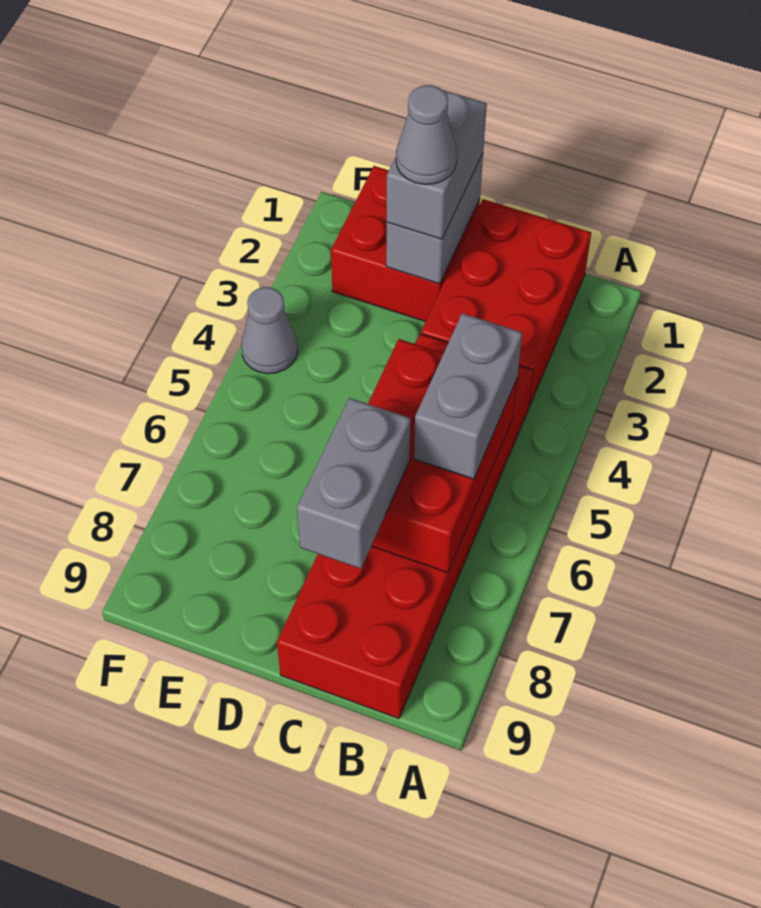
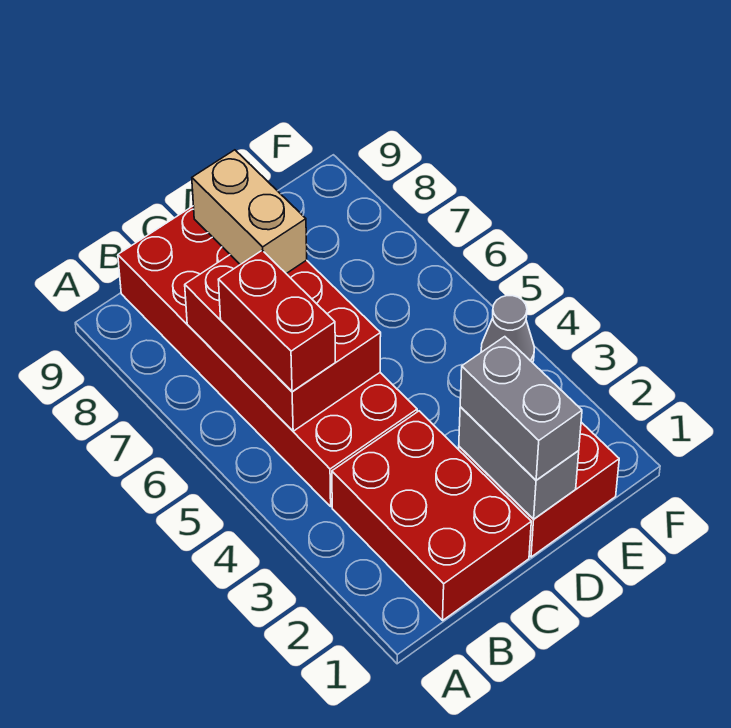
grey 1x2 brick [414,313,522,479] -> red 1x2 brick [218,250,335,392]
grey 1x2 brick [297,398,411,569] -> tan 1x2 brick [192,150,307,274]
grey 1x1 cone [396,85,457,185] -> none

